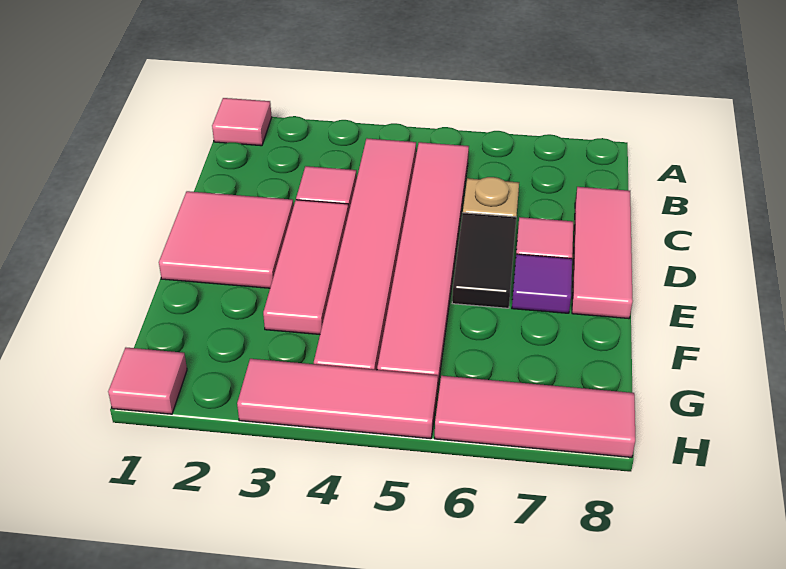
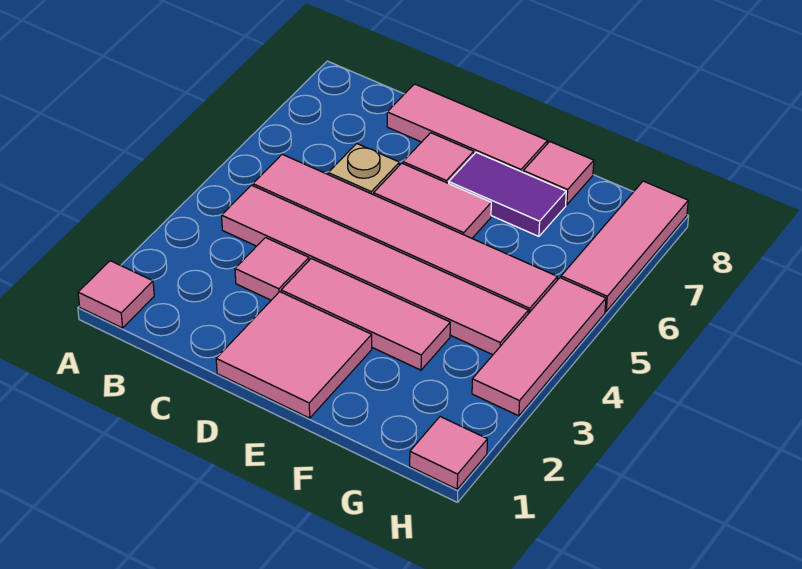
black 1x2 tile [452,213,516,308] -> pink 1x2 tile [374,163,491,238]
purple 1x1 tile [512,254,572,313] -> purple 1x2 tile [449,152,566,236]
none -> pink 1x1 tile [523,142,594,205]

